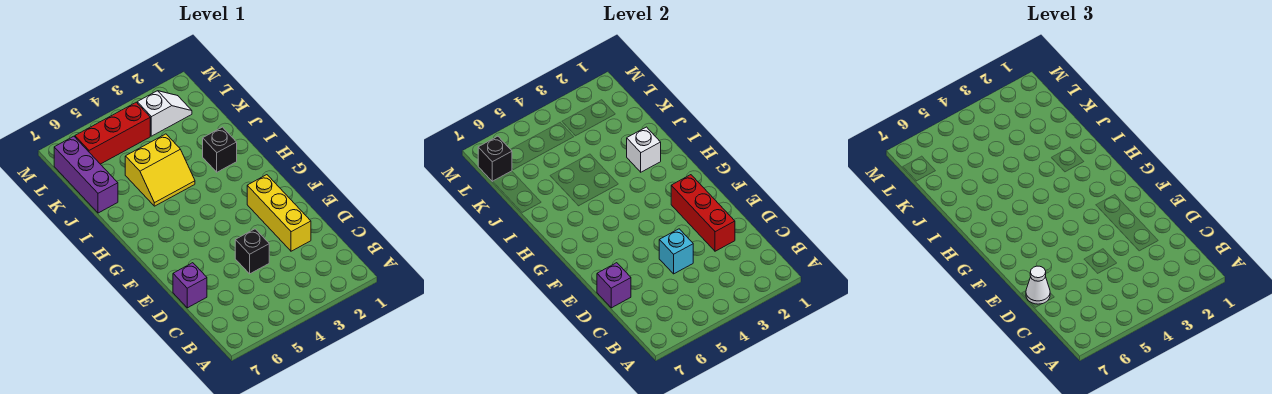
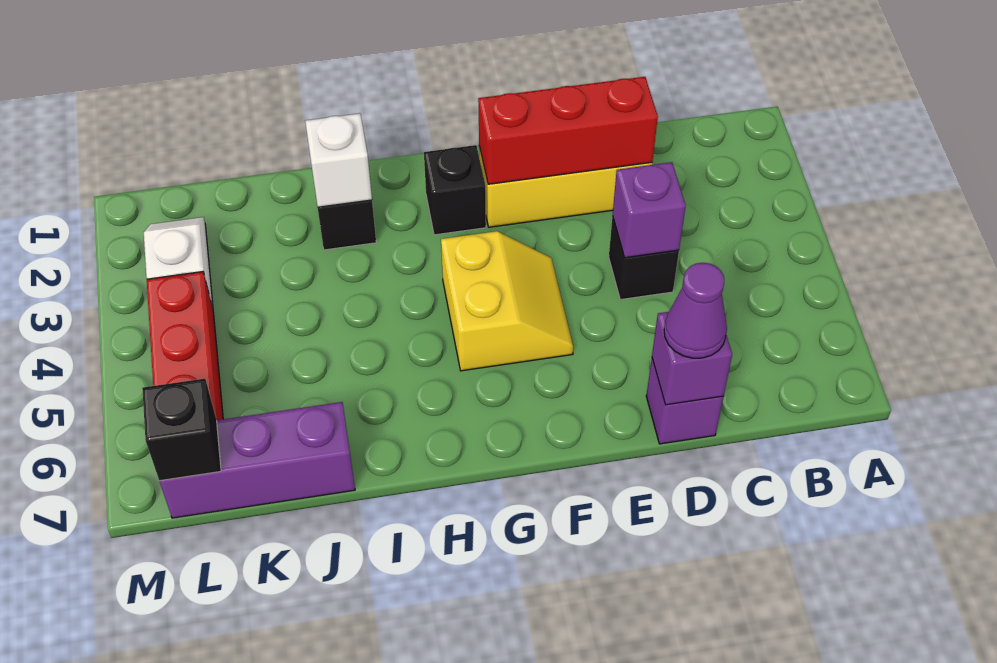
cyan 1x1 brick [659,229,693,274] -> purple 1x1 brick [613,162,686,258]
white 1x1 cone [1026,266,1050,304] -> purple 1x1 cone [664,263,727,358]
none -> black 1x1 brick [424,145,486,235]
yellow 2x2 slope [125,134,195,206] -> yellow 2x2 slope moved to [441,231,573,371]

